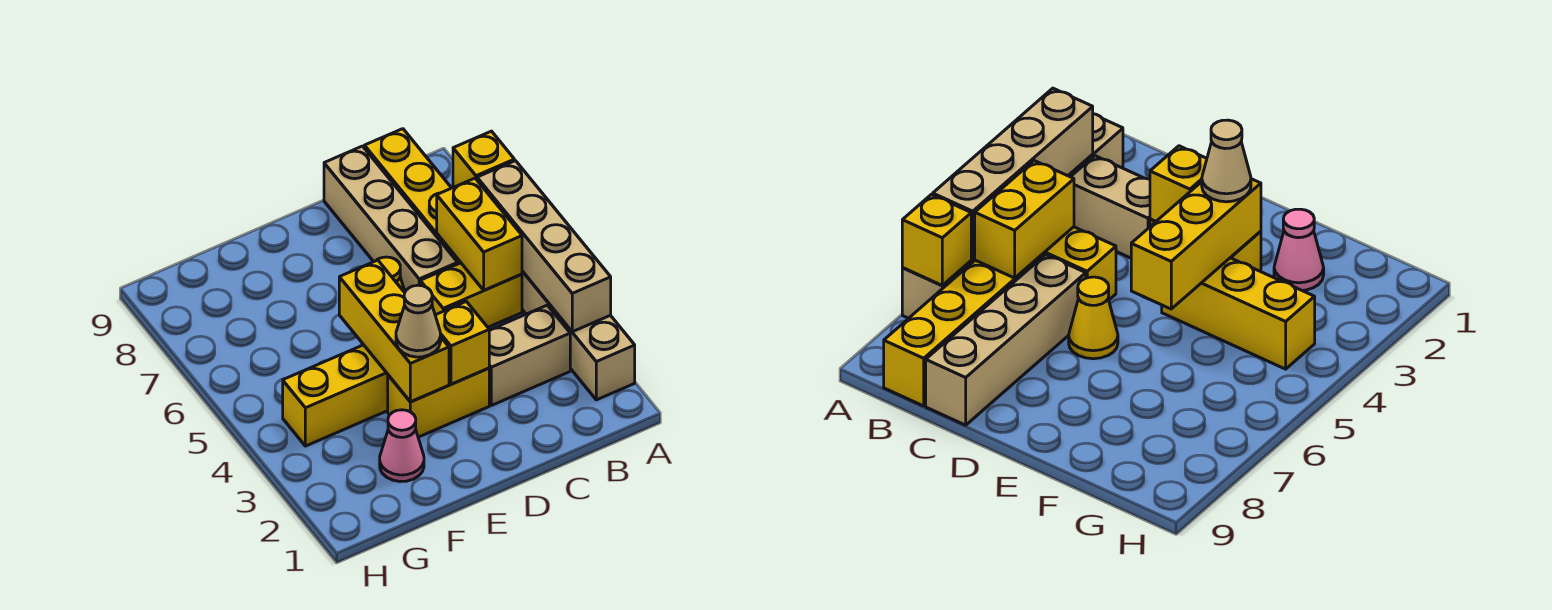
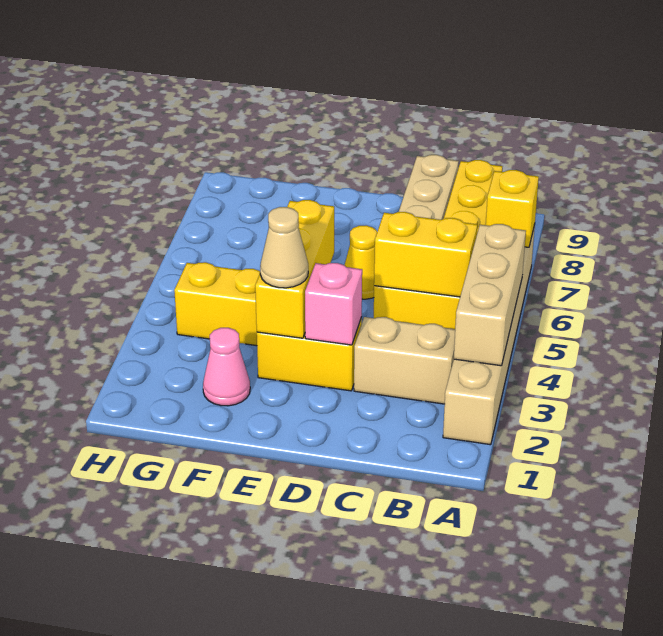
tan 1x4 brick [477,161,611,332] -> tan 1x3 brick [454,224,526,366]
yellow 1x2 brick [437,178,522,290] -> yellow 1x2 brick turned to [374,212,477,297]
yellow 1x1 brick [435,302,489,384] -> pink 1x1 brick [305,263,362,345]

